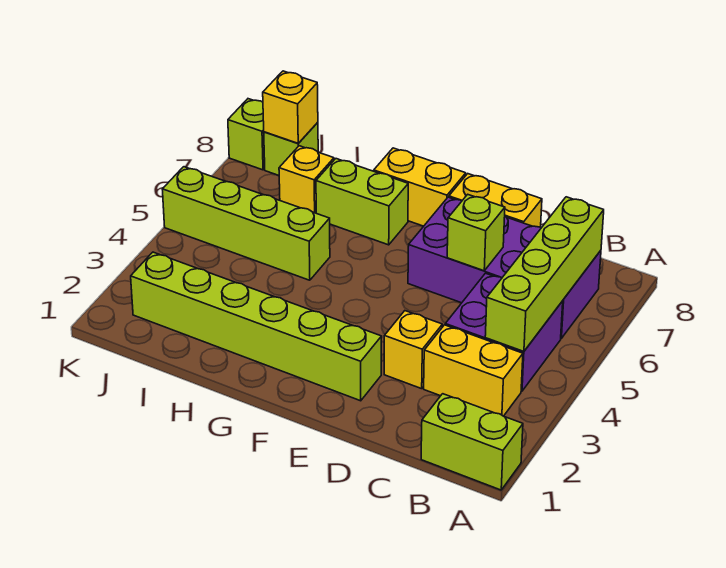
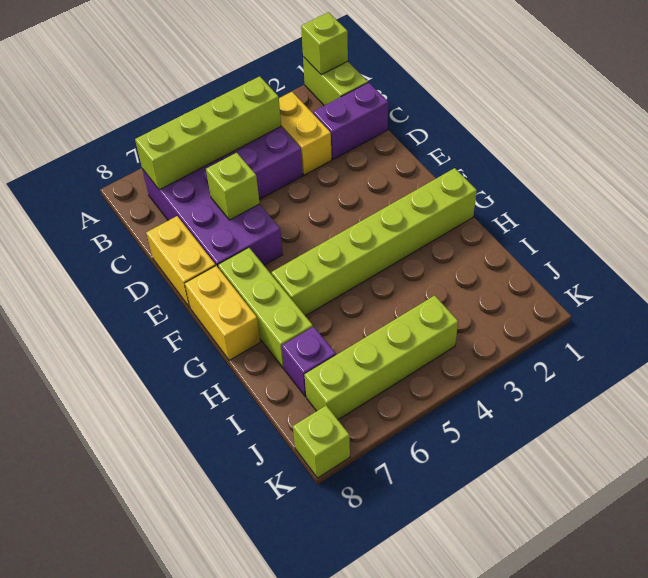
none -> purple 1x2 brick [313,82,388,159]
yellow 1x1 brick [384,311,442,389] -> none
lime 1x6 brick [131,252,382,401] -> lime 1x6 brick turned to [272,168,477,316]
lime 1x2 brick [316,159,408,245] -> lime 1x3 brick [218,248,313,368]
lime 1x4 brick [162,167,330,280] -> lime 1x4 brick turned to [305,295,458,420]
yellow 1x1 brick [279,146,334,213] -> purple 1x1 brick [282,327,336,397]
lime 1x1 brick [264,122,318,175] -> lime 1x1 brick moved to [301,12,348,75]
yellow 1x1 brick [263,71,318,143] -> none

